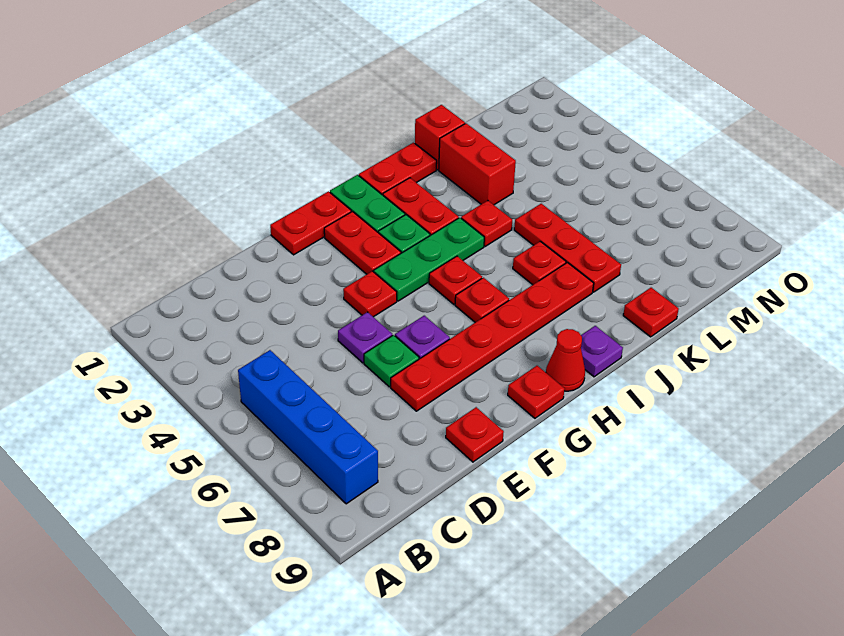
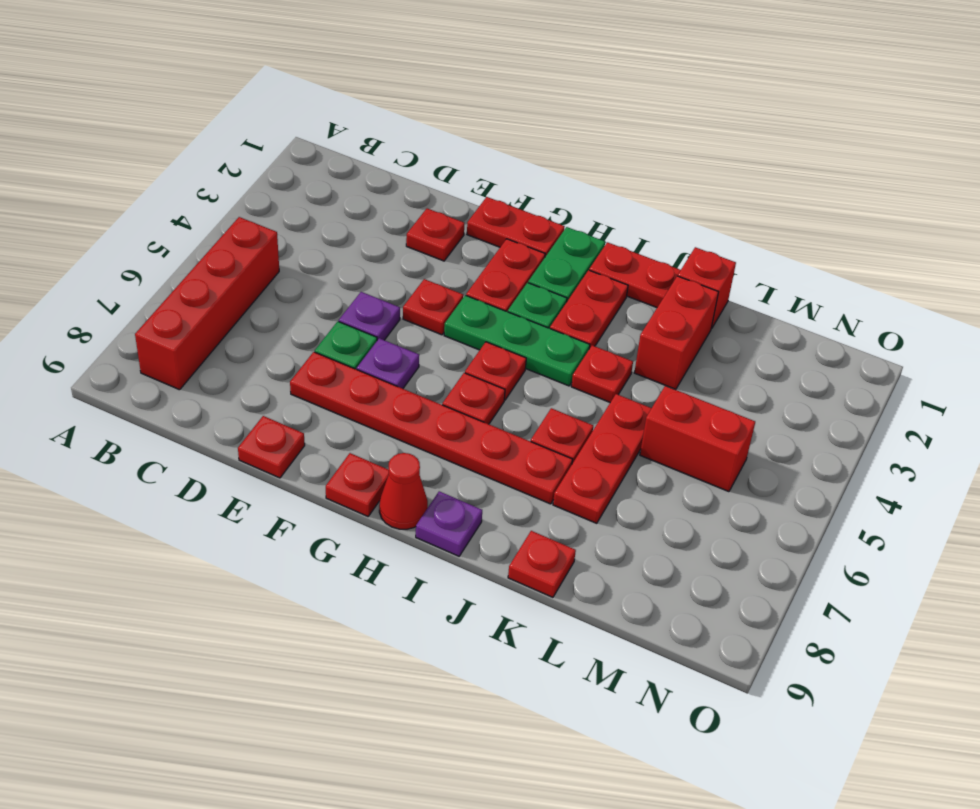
blue 1x4 brick [238,350,378,504] -> red 1x4 brick [135,217,279,390]
none -> red 1x1 plate [406,208,464,261]
none -> red 1x2 brick [640,386,755,492]

